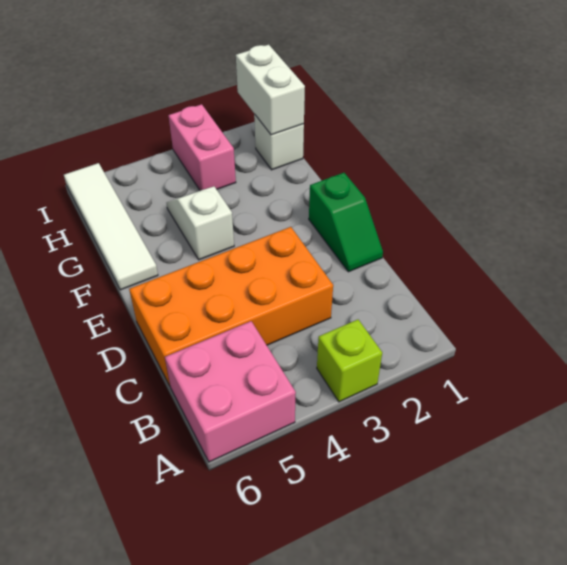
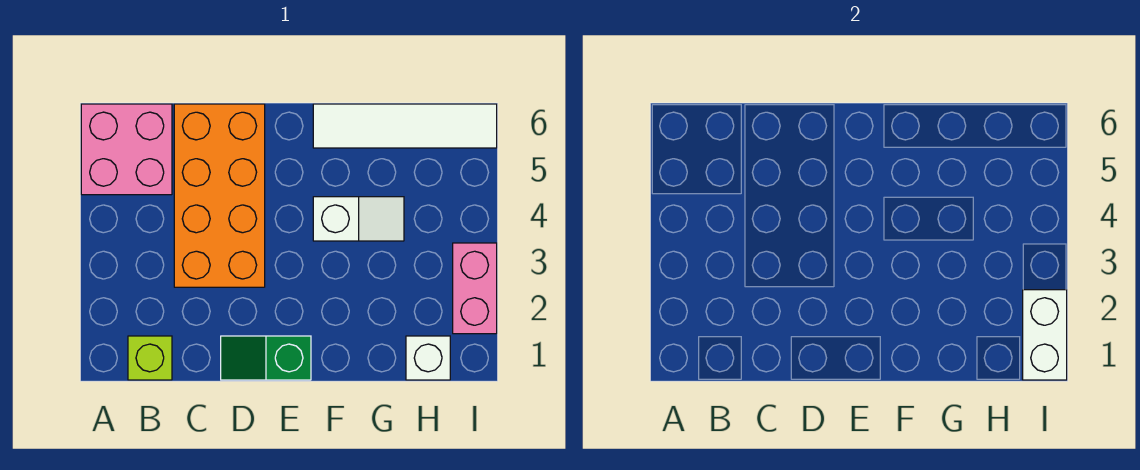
lime 1x1 brick [317,320,382,402] -> lime 1x1 brick moved to [128,336,172,380]
white 1x2 brick [236,45,305,135] -> white 1x2 brick turned to [1023,290,1067,380]
pink 1x2 brick [168,104,236,190] -> pink 1x2 brick turned to [453,243,497,334]

